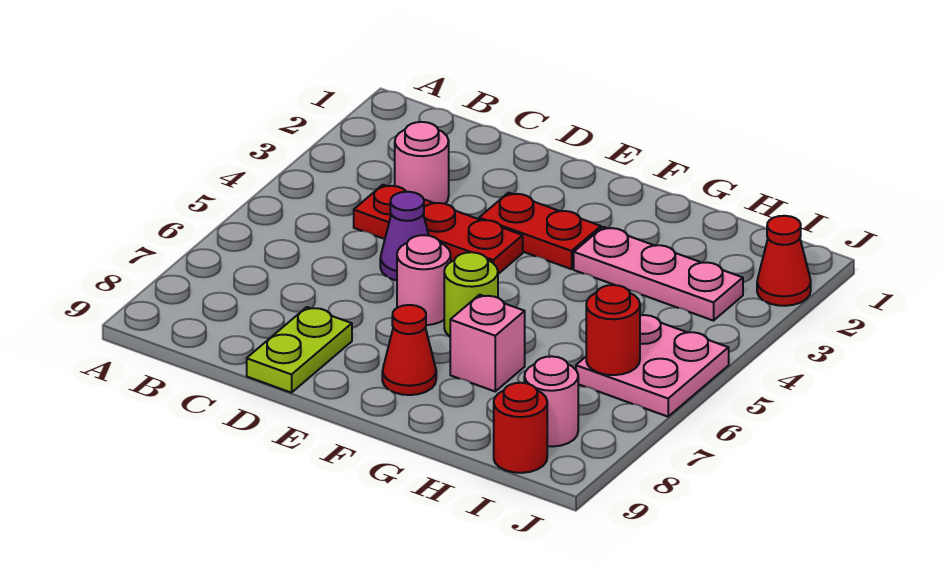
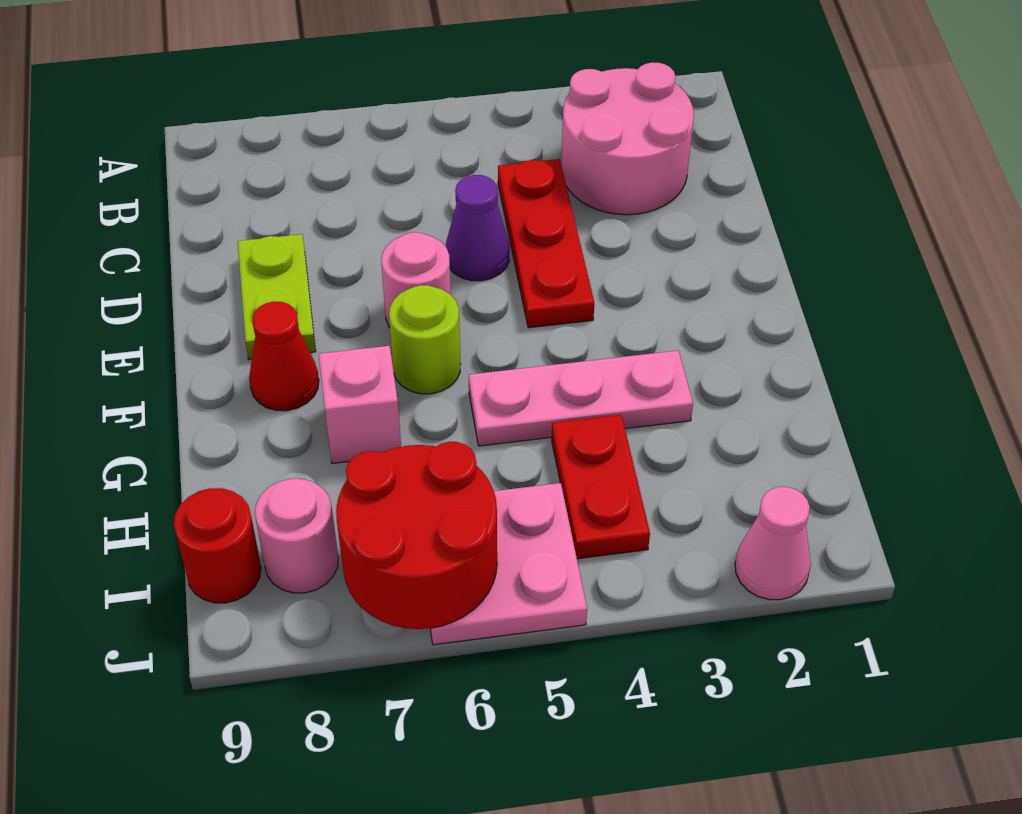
pink 1x1 round brick [395,122,449,204] -> pink 2x2 round brick [561,62,694,215]
lime 1x2 plate [247,307,352,393] -> lime 1x2 plate turned to [238,234,316,359]
red 1x2 plate [479,193,601,269] -> red 1x2 plate moved to [552,415,650,559]
pink 1x3 plate [574,227,743,321] -> pink 1x3 plate turned to [469,350,693,446]
red 1x1 round brick [586,285,640,375] -> red 2x2 round brick [336,442,497,629]
red 1x1 cone [757,216,811,306] -> pink 1x1 cone [735,487,811,600]

